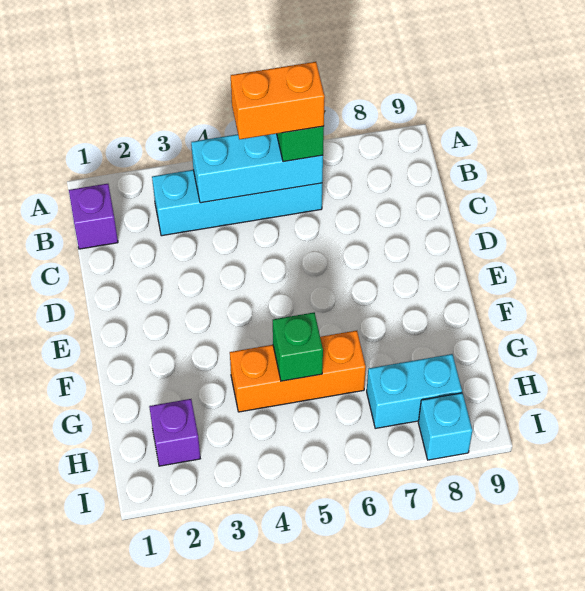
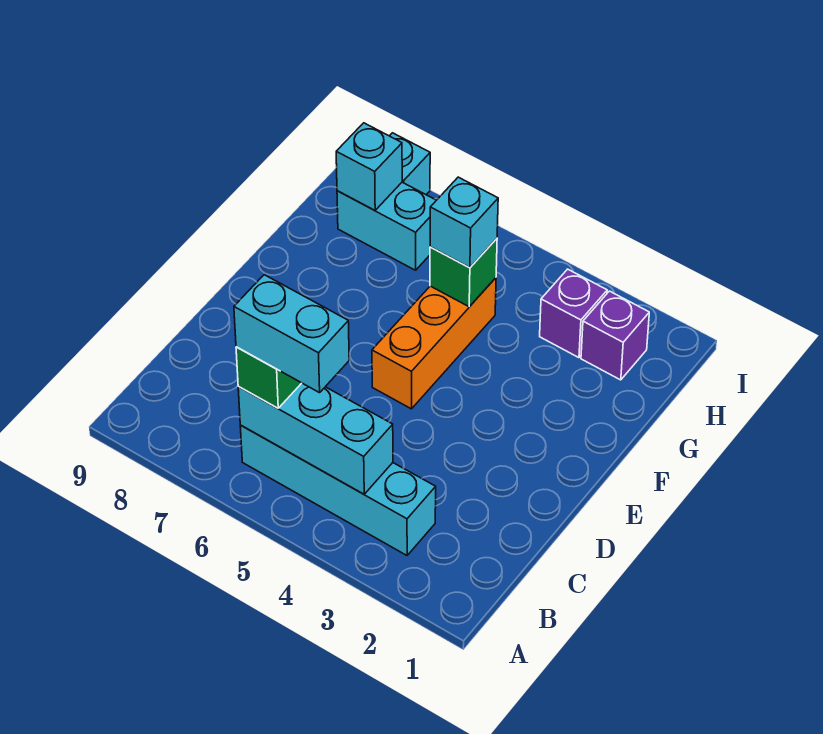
purple 1x1 brick [69,184,118,249] -> purple 1x1 brick moved to [540,269,607,358]
orange 1x2 brick [231,62,325,139] -> cyan 1x2 brick [234,275,349,393]
orange 1x3 brick [230,331,366,412] -> orange 1x3 brick turned to [372,278,496,409]
none -> cyan 1x1 brick [430,177,498,268]
none -> cyan 1x1 brick [336,123,402,210]

